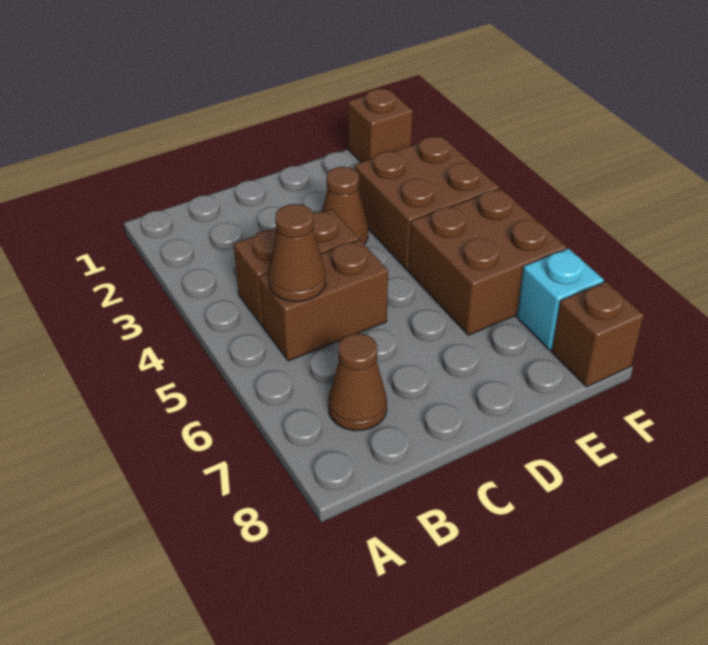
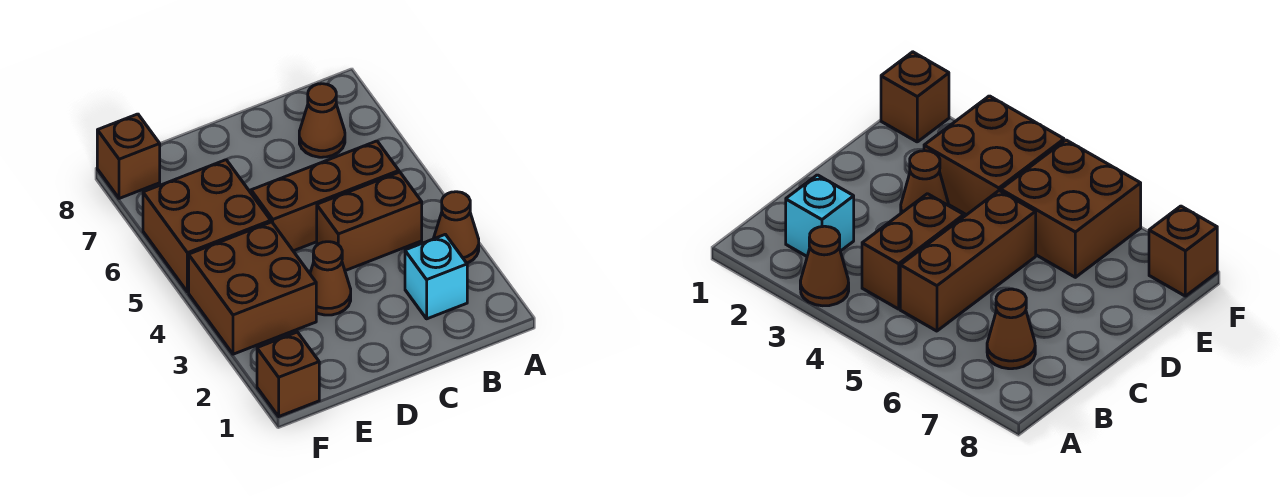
brown 1x2 brick [259,240,388,361] -> brown 1x3 brick [251,141,399,251]
brown 1x1 cone [268,204,326,302] -> brown 1x1 cone moved to [433,192,479,263]
cyan 1x1 brick [517,248,604,350] -> cyan 1x1 brick moved to [405,234,467,319]

